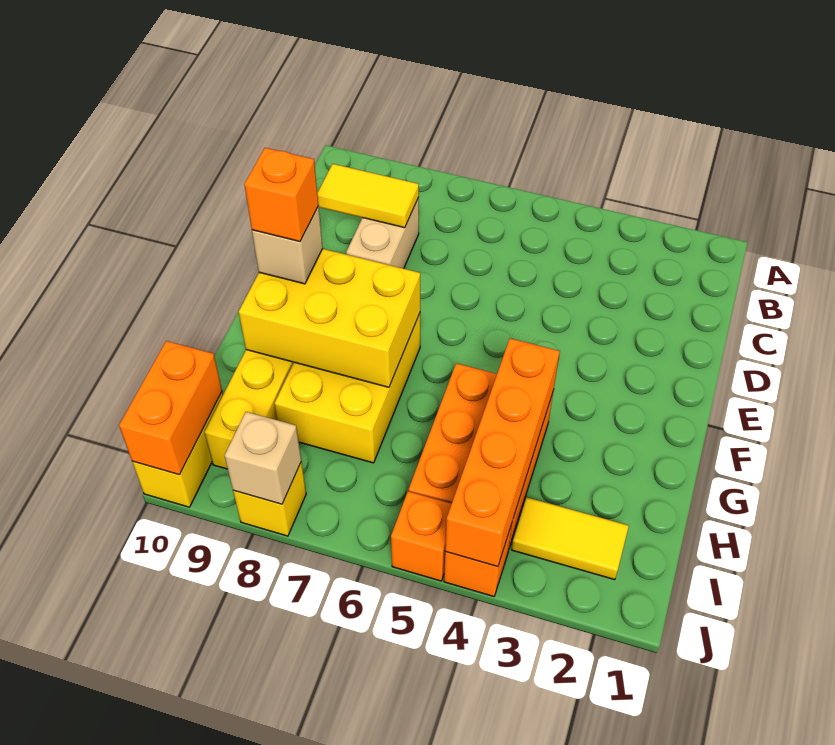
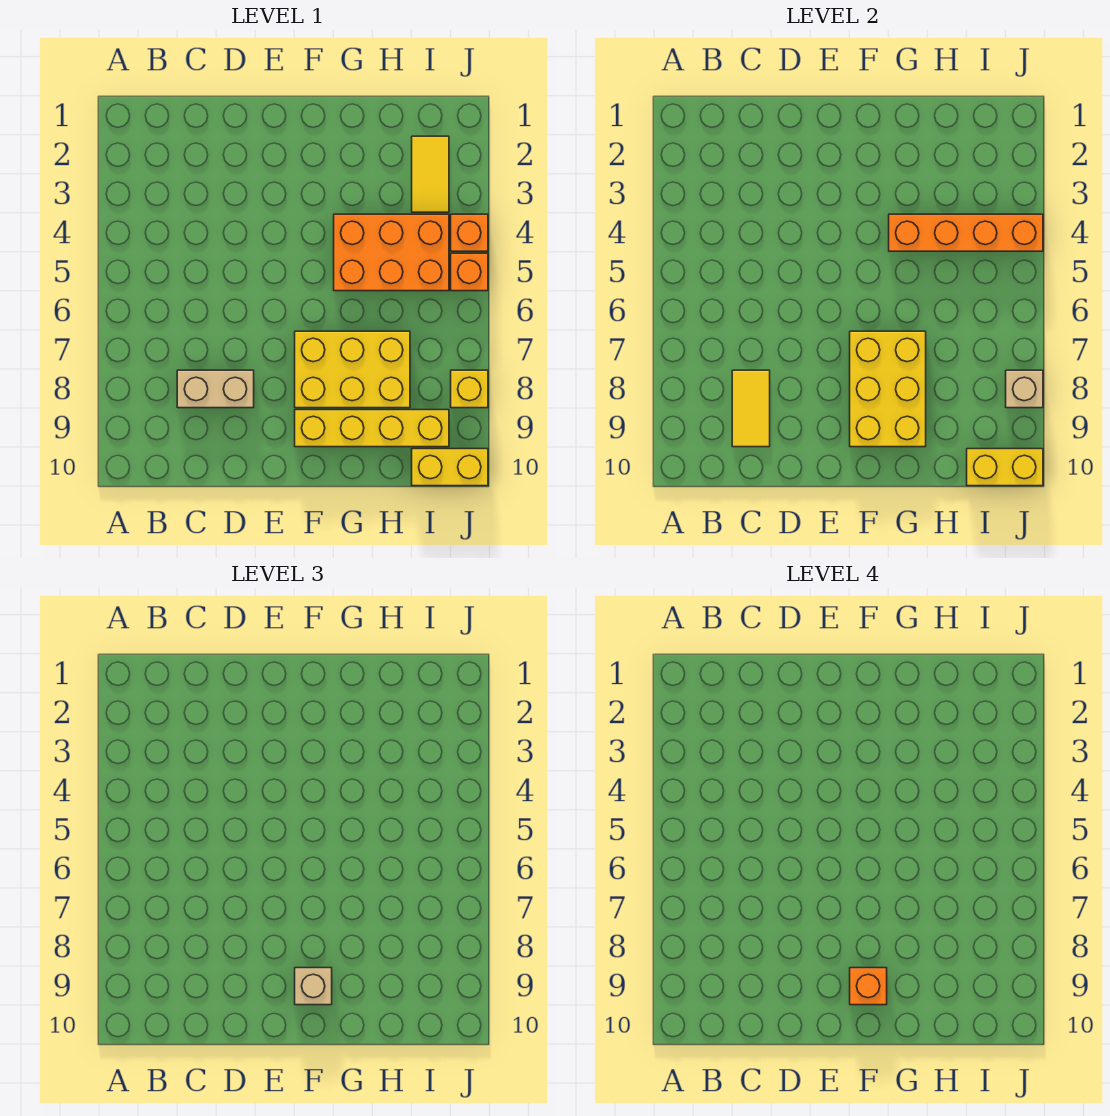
orange 1x2 brick [119,341,222,475] -> yellow 1x2 brick [967,449,1043,486]

